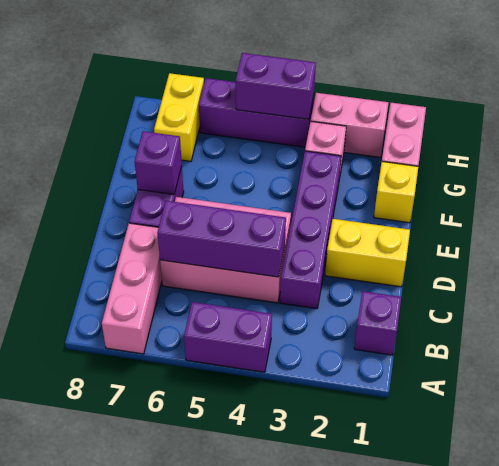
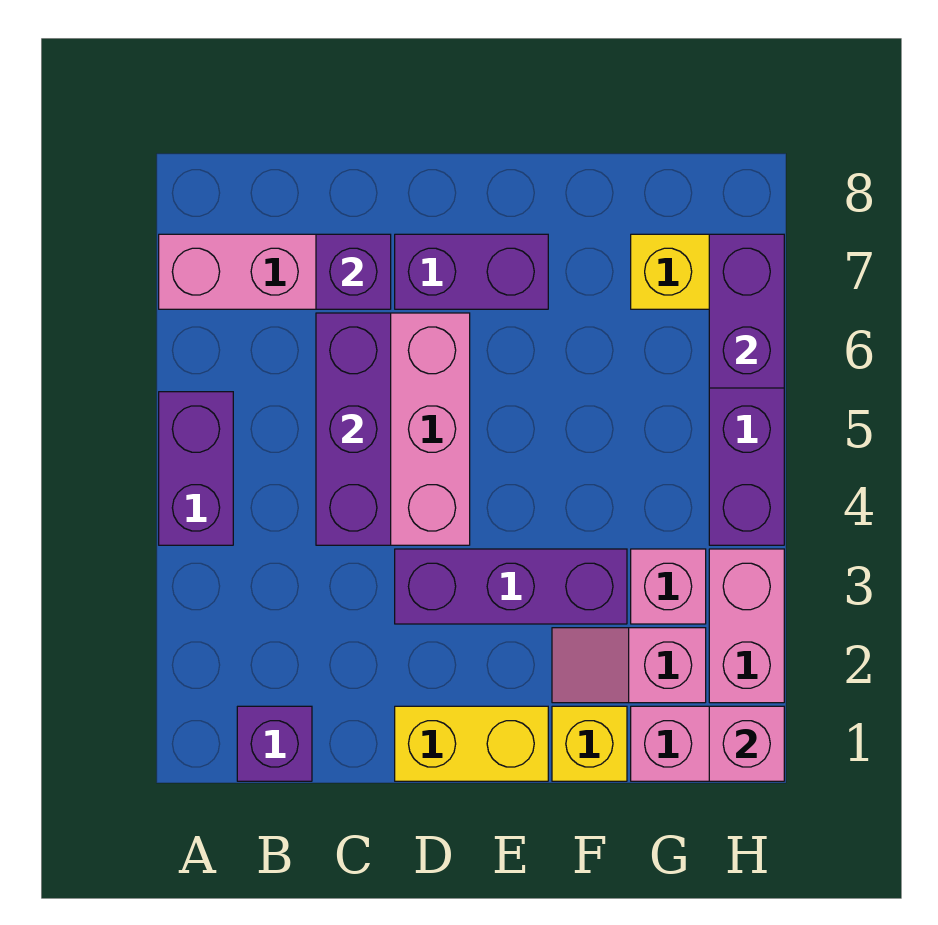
purple 1x4 brick [280,151,341,309] -> purple 1x3 brick [395,549,627,624]
yellow 1x2 brick [325,219,410,287] -> yellow 1x2 brick turned to [395,706,548,781]
purple 1x1 brick [135,131,182,194] -> purple 1x1 brick moved to [316,234,391,309]
none -> pink 1x2 slope [552,628,706,703]
none -> pink 1x1 brick [709,706,784,781]
purple 1x2 brick [236,53,316,119] -> purple 1x2 brick moved to [709,234,784,388]

